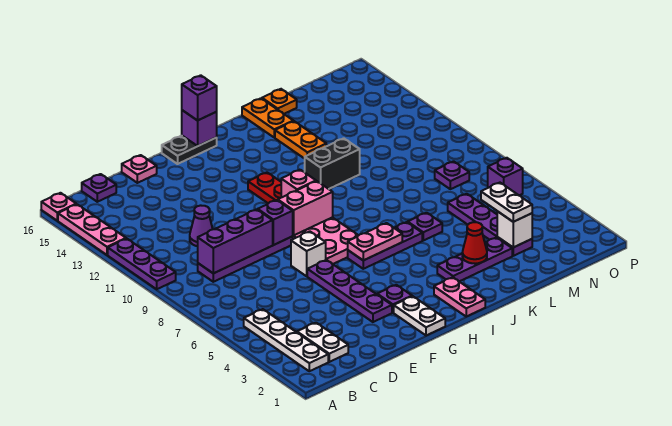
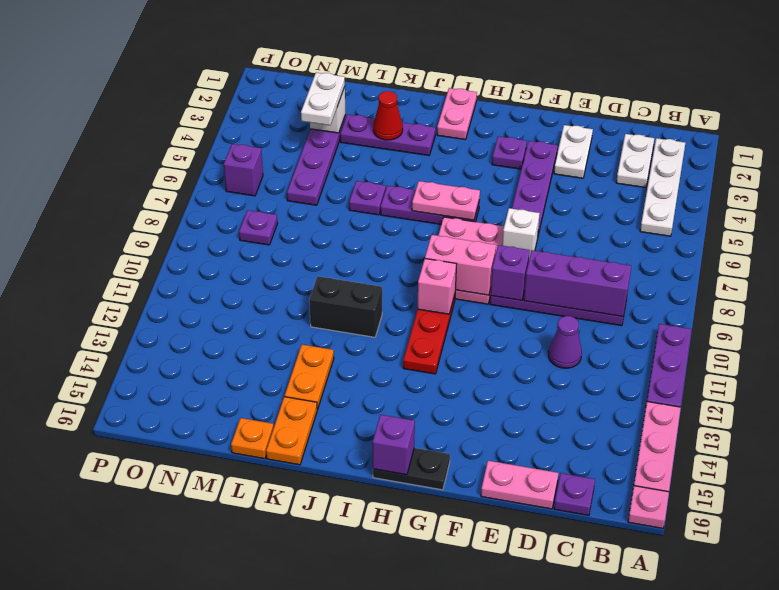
pink 1x1 plate [122,155,157,183] -> pink 1x2 plate [481,461,558,509]
white 1x2 plate [394,296,445,336] -> white 1x2 plate moved to [554,125,593,178]
purple 1x1 brick [182,75,217,120] -> none

